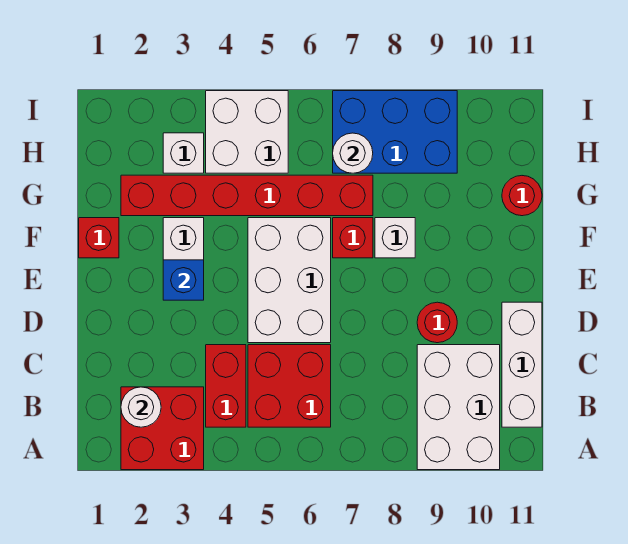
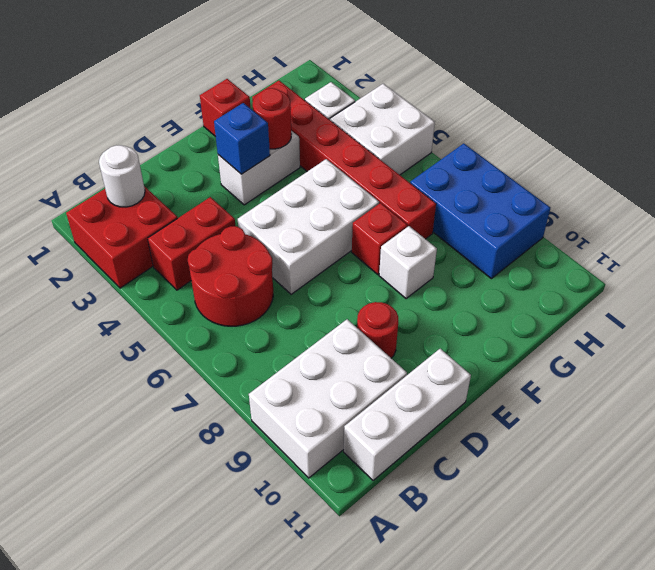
red 2x2 brick [248,345,331,427] -> red 2x2 round brick [188,226,273,326]
red 1x1 round brick [502,176,542,216] -> red 1x1 round brick moved to [253,88,291,149]
white 1x1 round brick [333,133,373,173] -> none

